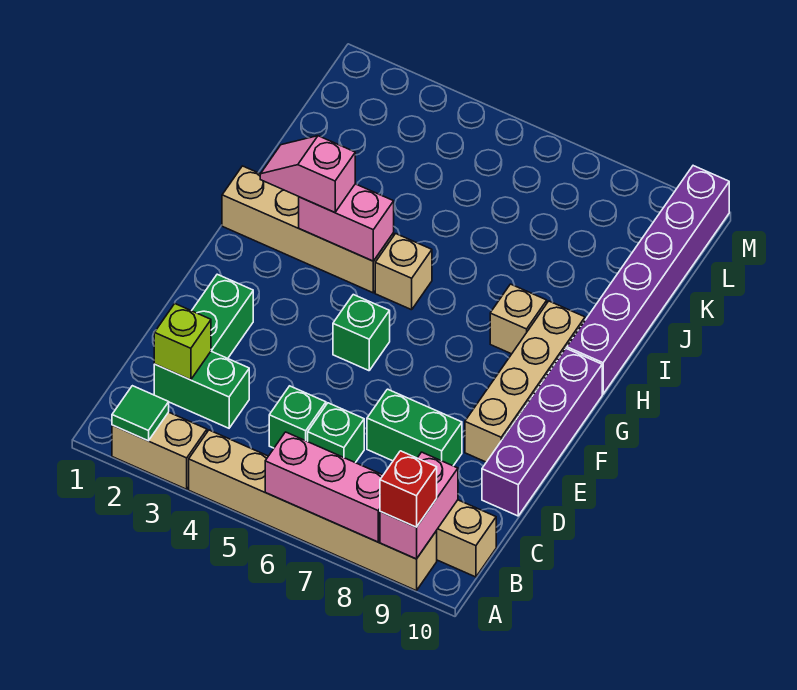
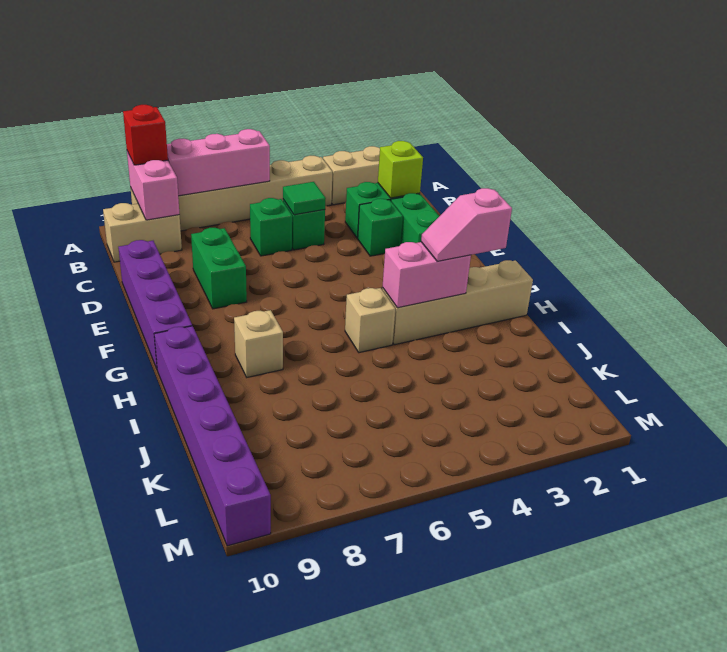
green 1x1 tile [112,386,169,441] -> green 1x1 tile moved to [283,182,326,215]
green 1x2 brick [367,389,462,466] -> green 1x2 brick turned to [191,228,247,309]
tan 1x4 brick [465,301,585,462] -> none
green 1x1 brick [333,295,390,371] -> green 1x1 brick moved to [358,199,403,256]
pink 1x2 slope [260,136,355,212] -> pink 1x2 slope turned to [421,188,512,261]

